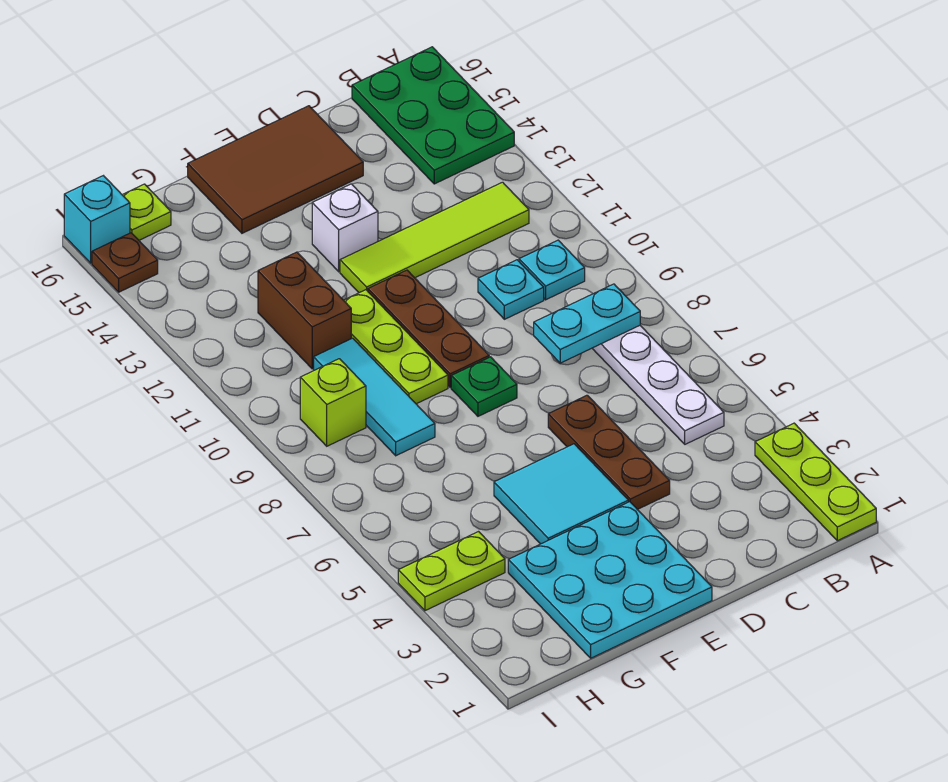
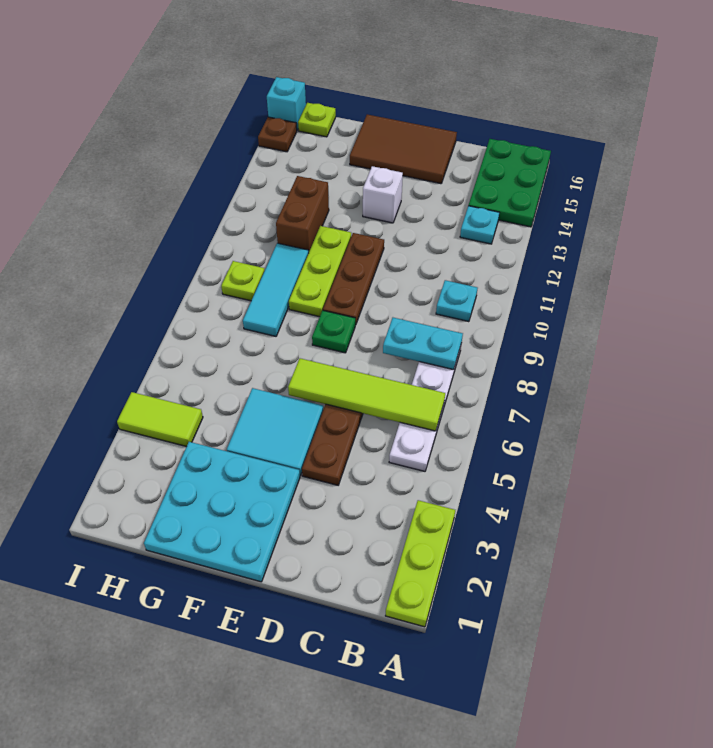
lime 1x4 tile [340,182,529,293] -> lime 1x4 tile moved to [288,358,445,431]
cyan 1x1 plate [478,260,544,319] -> cyan 1x1 plate moved to [460,206,499,244]
lime 1x2 plate [398,532,505,611] -> lime 1x2 tile [117,392,203,447]
lime 1x1 brick [300,359,366,446] -> lime 1x1 plate [221,261,264,301]

